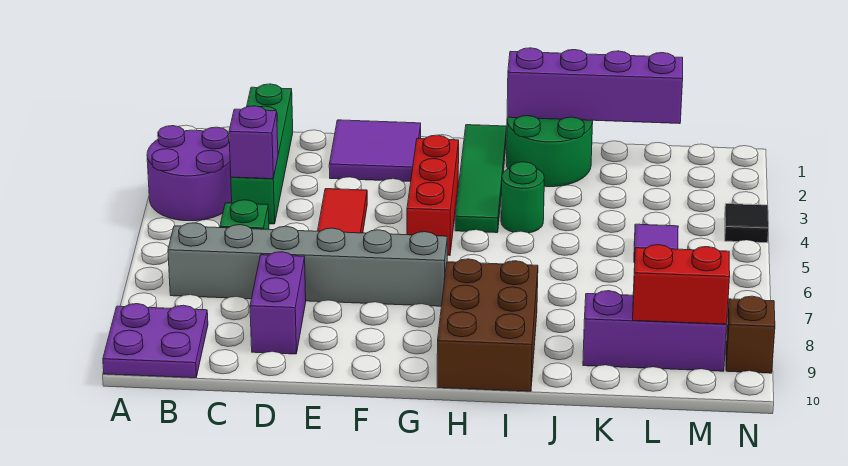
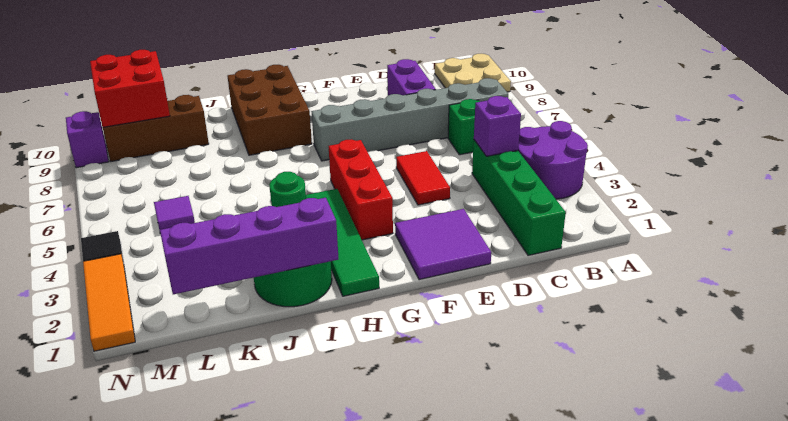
purple 2x2 plate [103,304,208,378] -> tan 2x2 plate [435,54,511,92]
purple 1x3 brick [583,291,727,371] -> brown 1x3 brick [103,95,209,162]
red 1x2 brick [633,245,730,324] -> red 2x2 brick [90,50,170,127]
none -> orange 1x3 tile [83,254,135,351]
brown 1x1 brick [726,296,775,373] -> purple 1x1 brick [66,111,109,168]

